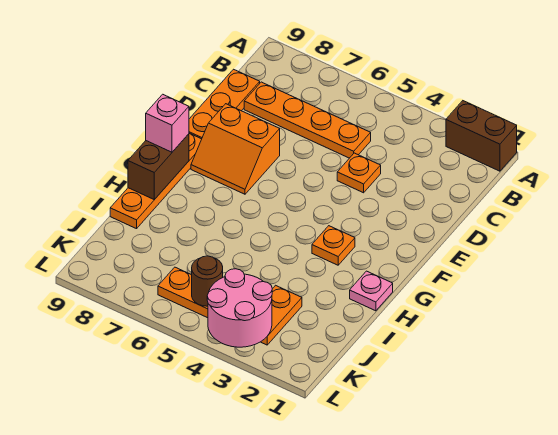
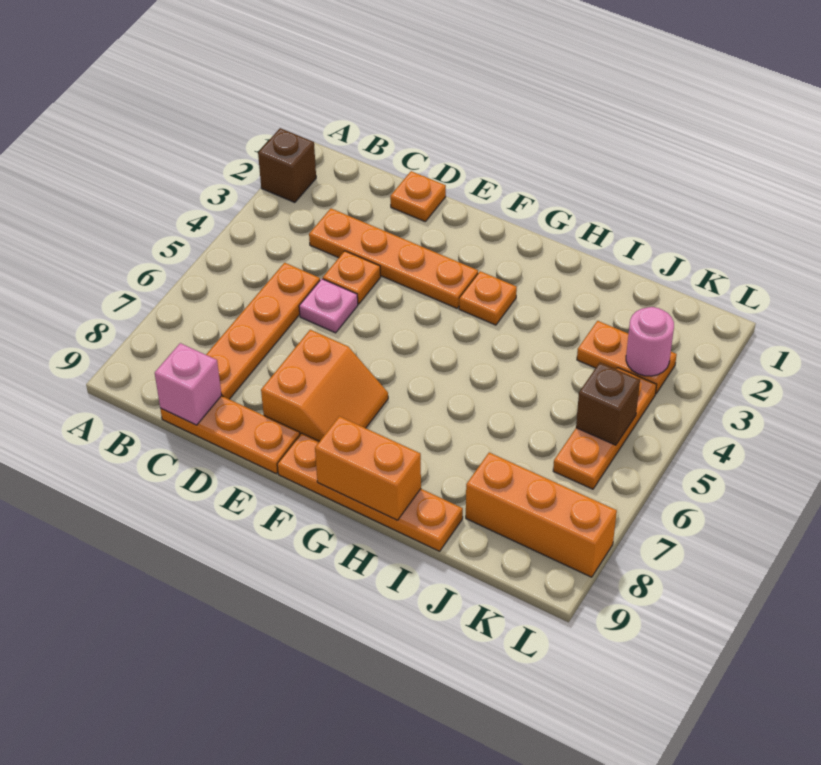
brown 1x2 brick [446,101,517,171] -> brown 1x1 brick [258,128,316,203]
none -> orange 1x4 plate [309,209,478,308]
none -> orange 1x1 plate [390,171,446,221]
brown 1x2 brick [128,134,189,200] -> orange 1x2 brick [315,416,421,520]
pink 1x1 brick [146,94,189,152] -> pink 1x1 brick moved to [155,343,222,425]
pink 1x1 plate [350,271,393,311] -> pink 1x1 plate moved to [299,279,358,333]
none -> orange 1x3 brick [466,453,617,577]
pink 2x2 round brick [207,269,272,347] -> pink 1x1 round brick [626,307,674,376]
brown 1x1 round brick [192,256,223,306] -> brown 1x1 brick [576,363,640,445]

